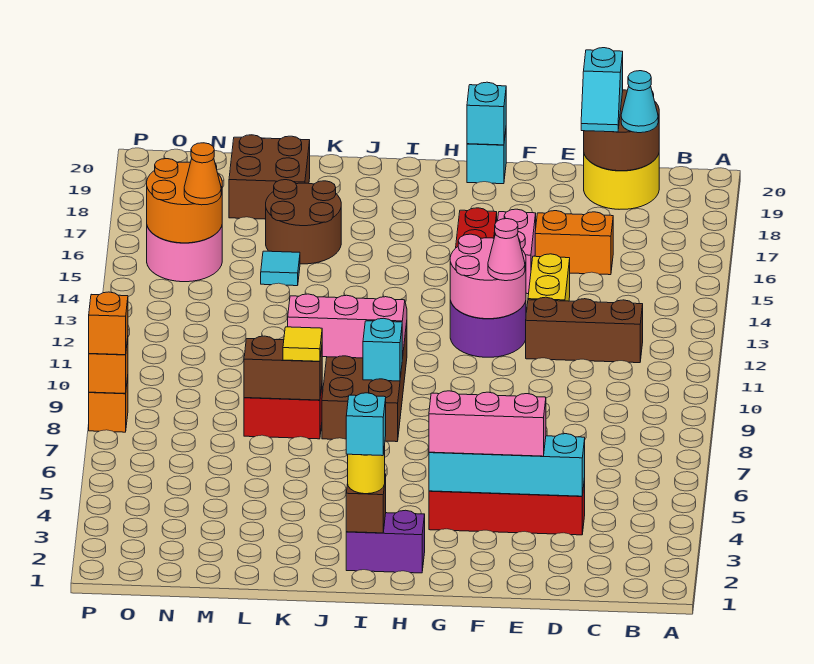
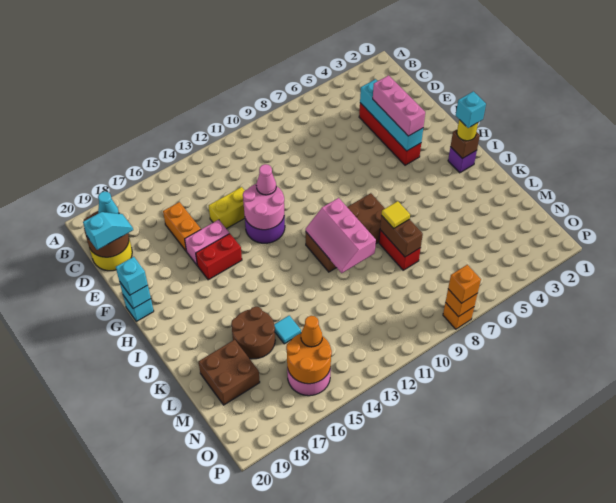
brown 1x3 brick [526,297,643,363] -> none
purple 1x2 brick [346,510,425,573] -> purple 1x1 brick [448,147,477,173]
cyan 1x1 brick [363,318,402,381] -> cyan 1x1 brick moved to [116,257,148,295]

